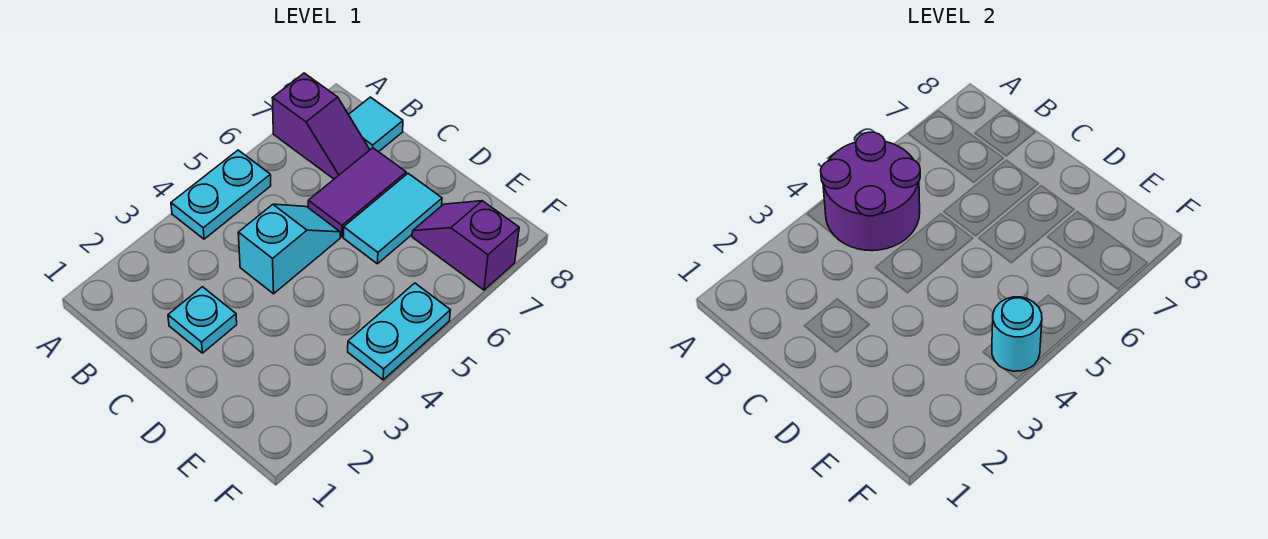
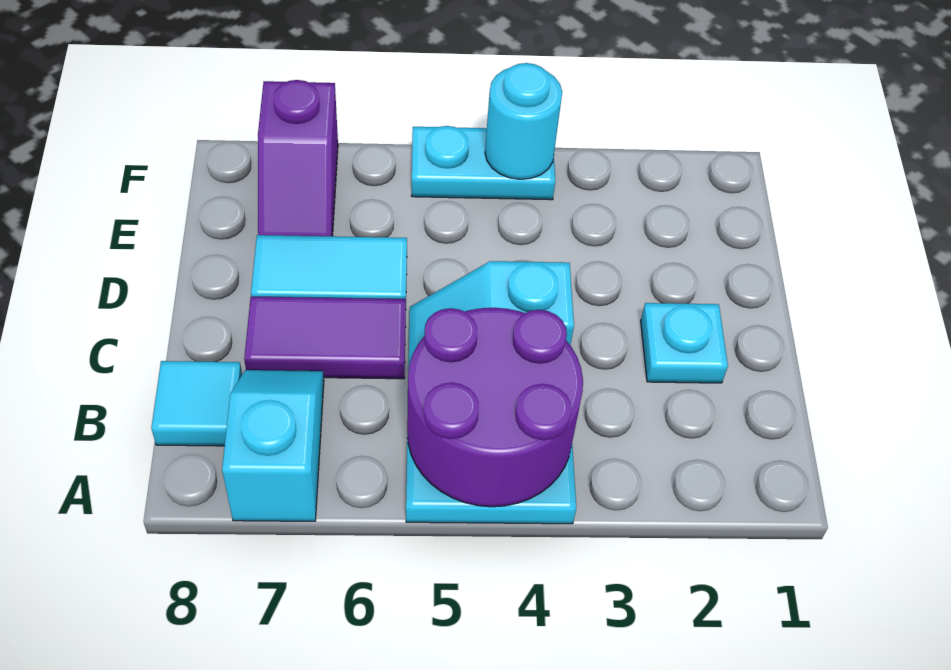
purple 1x2 slope [272,73,370,179] -> cyan 1x2 slope [222,370,324,521]

